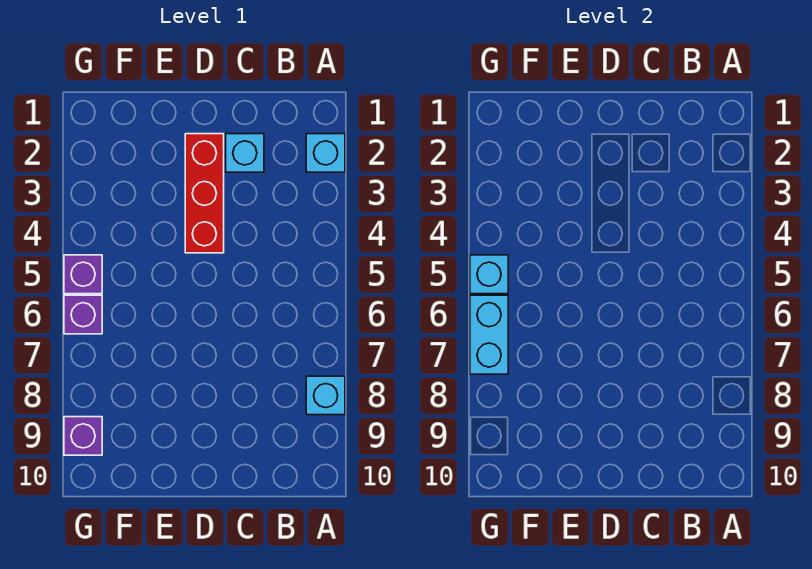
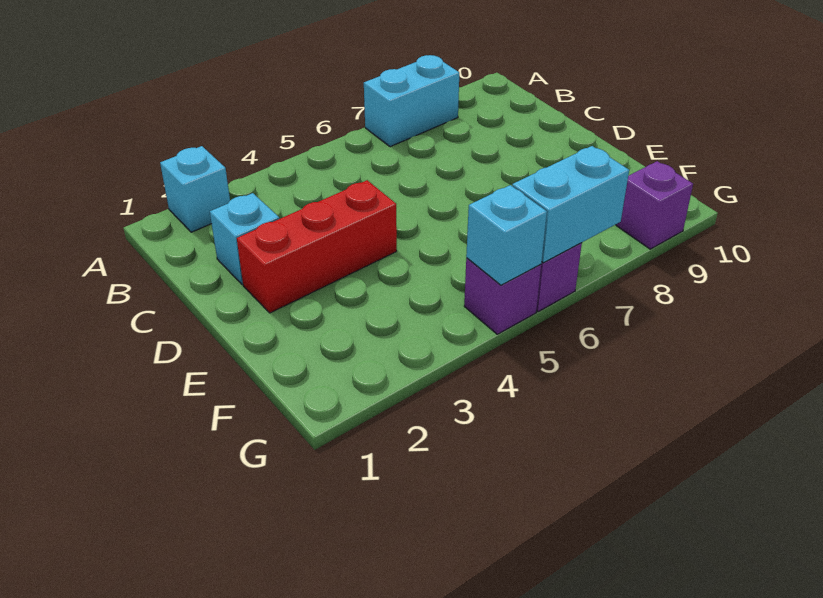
cyan 1x1 brick [306,376,345,415] -> cyan 1x2 brick [364,55,459,147]

